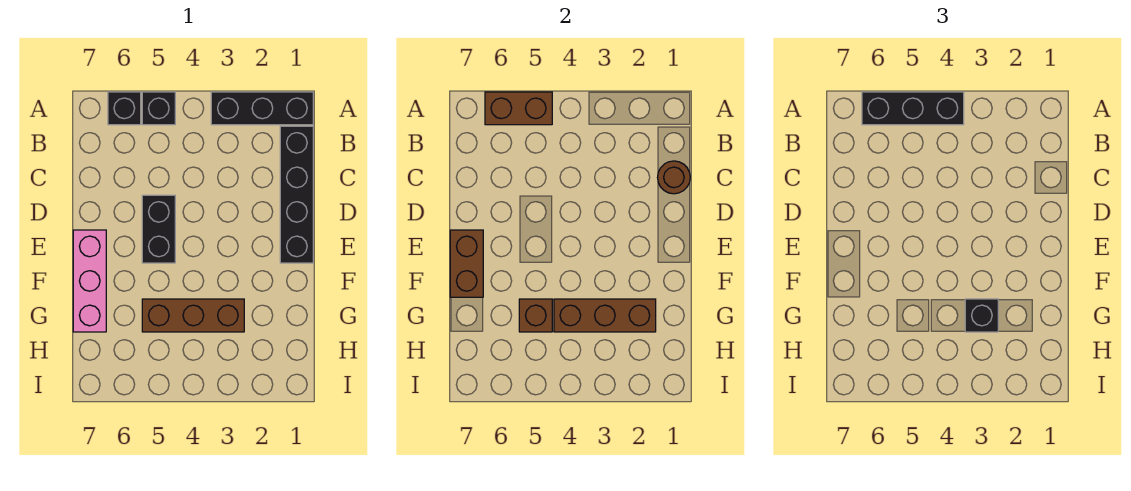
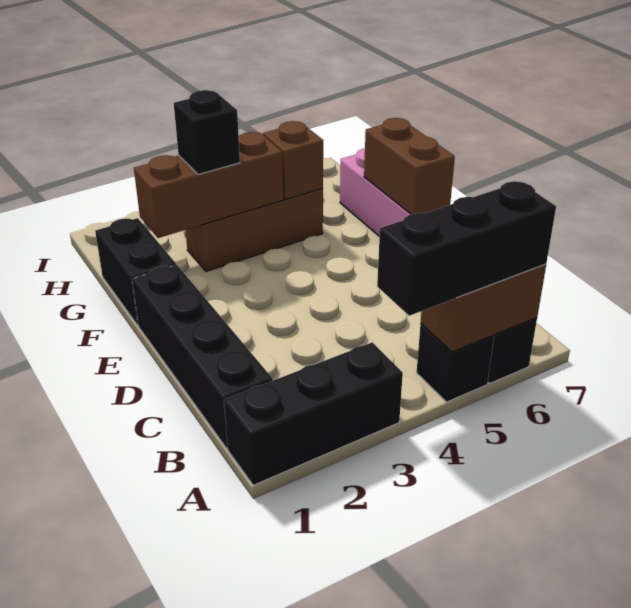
brown 1x1 round brick [658,161,690,194] -> none
black 1x2 brick [142,195,175,263] -> black 1x2 brick moved to [95,218,176,325]

